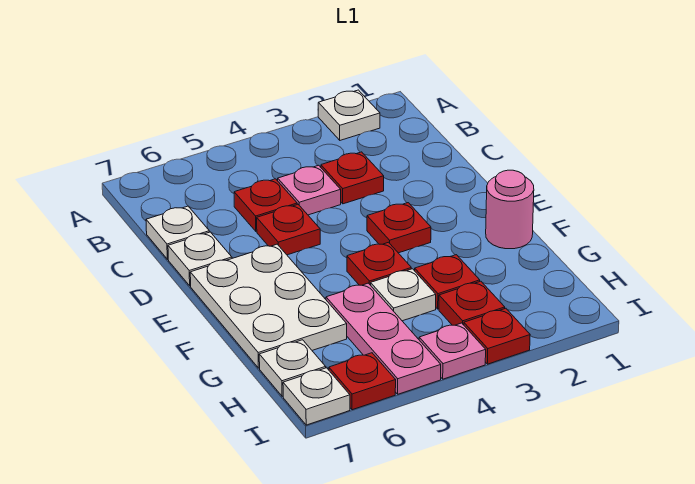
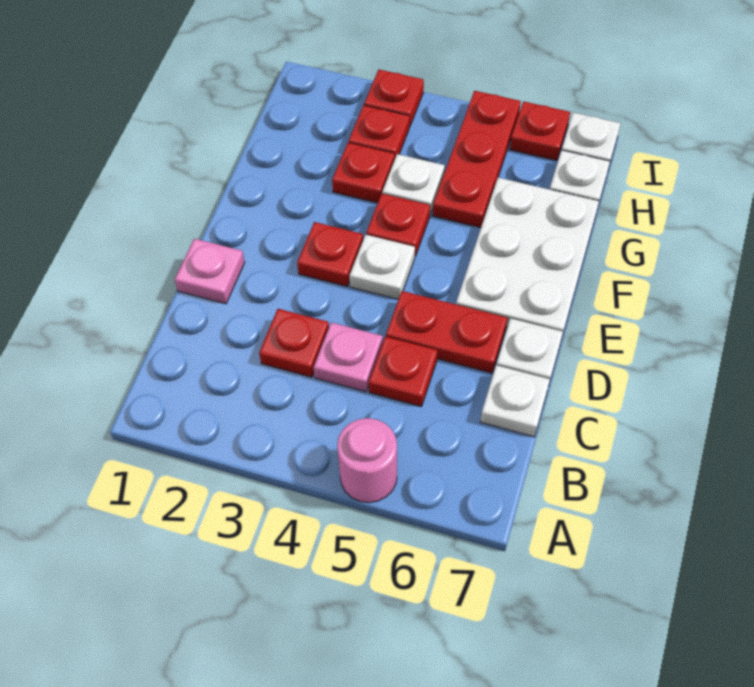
white 1x1 plate [318,90,380,140] -> white 1x1 plate moved to [349,235,415,299]
red 1x1 plate [257,204,320,255] -> red 1x2 plate [386,291,507,373]
pink 1x1 round brick [486,170,534,249] -> pink 1x1 round brick moved to [337,418,397,503]
pink 1x3 plate [326,283,441,394] -> red 1x3 plate [433,91,521,228]
pink 1x1 plate [419,323,486,379] -> pink 1x1 plate moved to [175,239,245,304]

